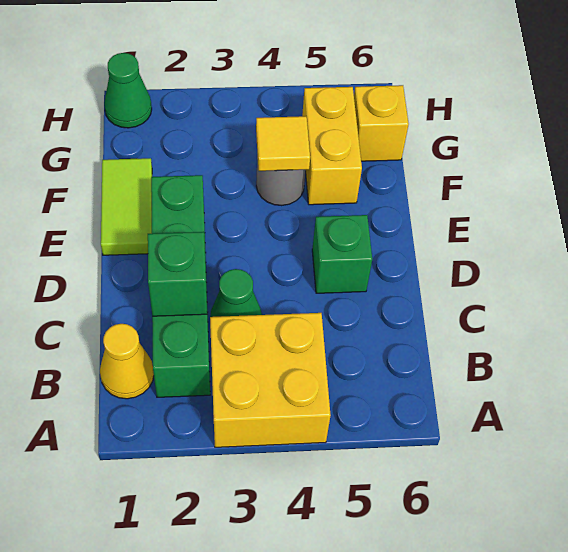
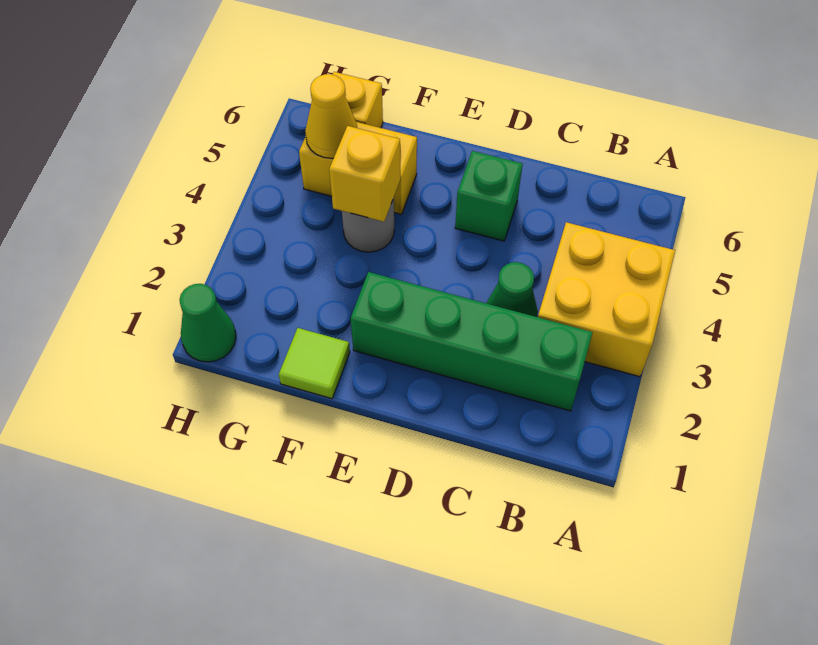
yellow 1x1 cone [100,324,154,399] -> yellow 1x1 cone moved to [305,74,357,158]
green 1x1 brick [148,232,207,316] -> none
lime 1x2 tile [101,158,152,255] -> lime 1x1 tile [279,328,350,399]
yellow 1x1 tile [256,116,310,171] -> yellow 1x1 brick [329,126,401,222]

